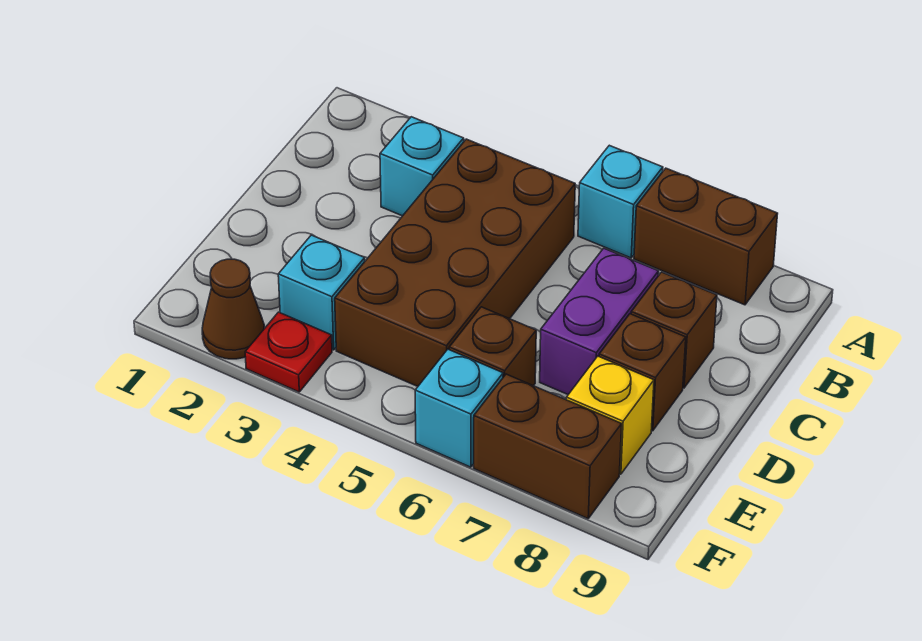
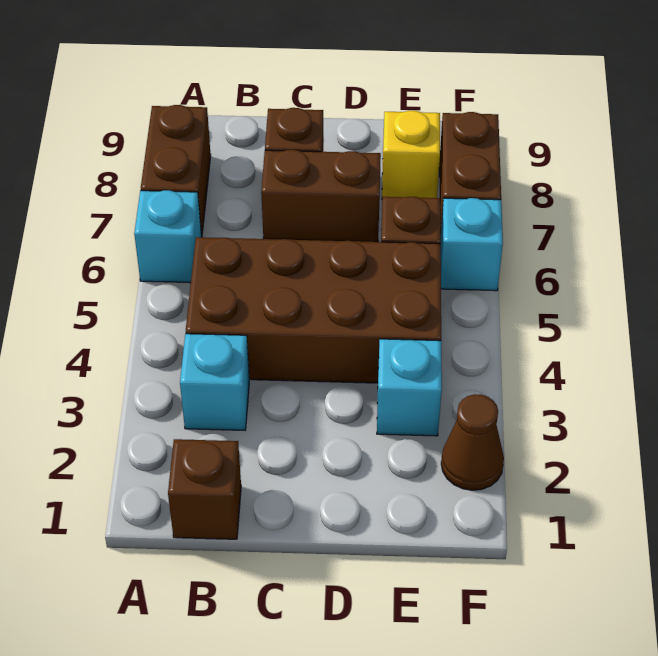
purple 1x2 brick [540,248,659,395] -> brown 1x2 brick [261,150,381,242]
brown 1x1 brick [599,314,686,431] -> brown 1x1 brick moved to [168,439,241,539]
red 1x1 plate [245,312,332,392] -> none

